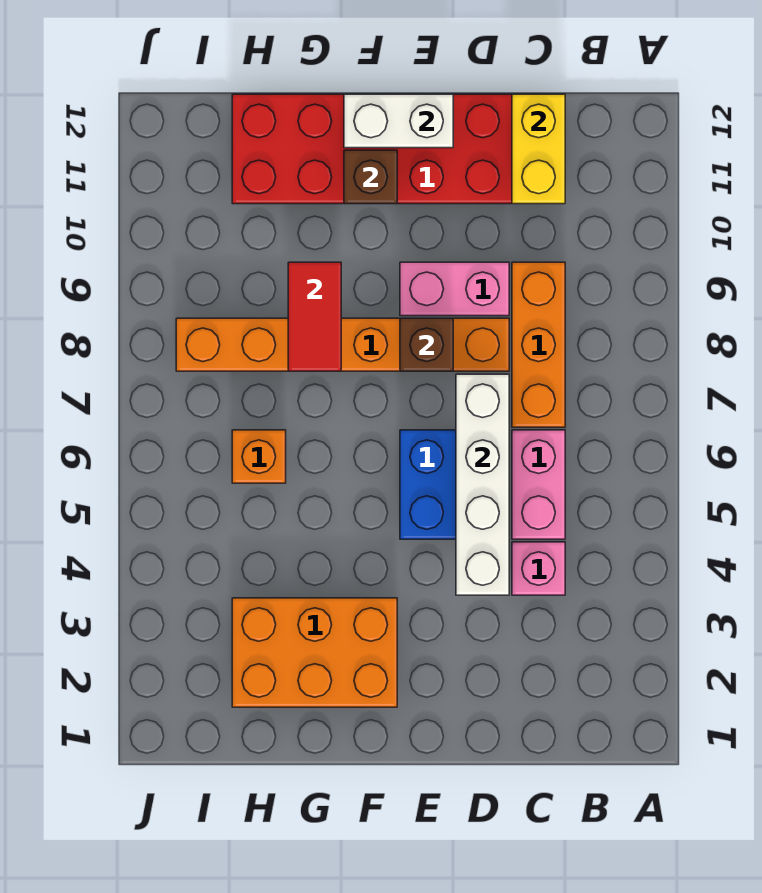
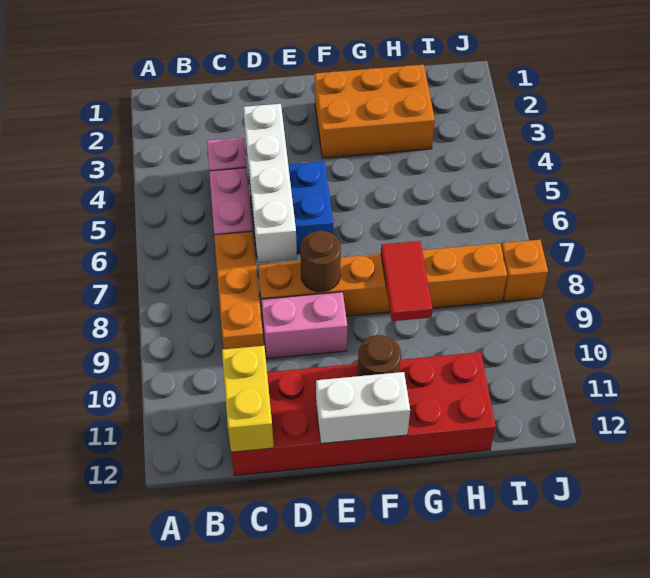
brown 1x1 brick [400,318,453,371] -> brown 1x1 round brick [300,231,341,292]
brown 1x1 brick [344,150,397,204] -> brown 1x1 round brick [358,335,401,376]
orange 1x1 brick [232,430,286,483] -> orange 1x1 brick moved to [501,240,548,302]

